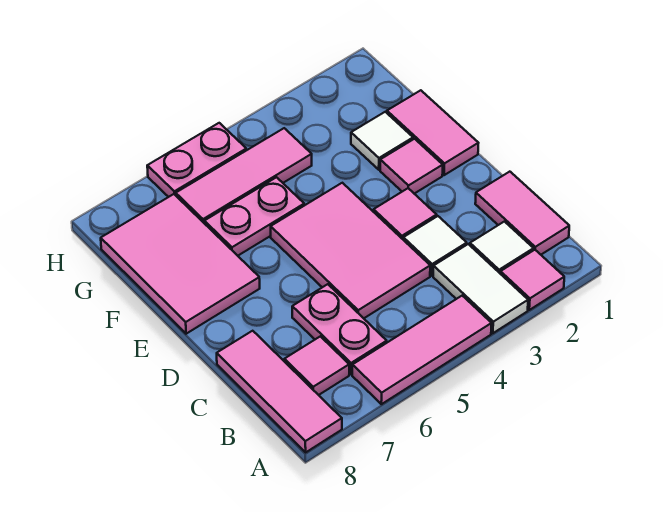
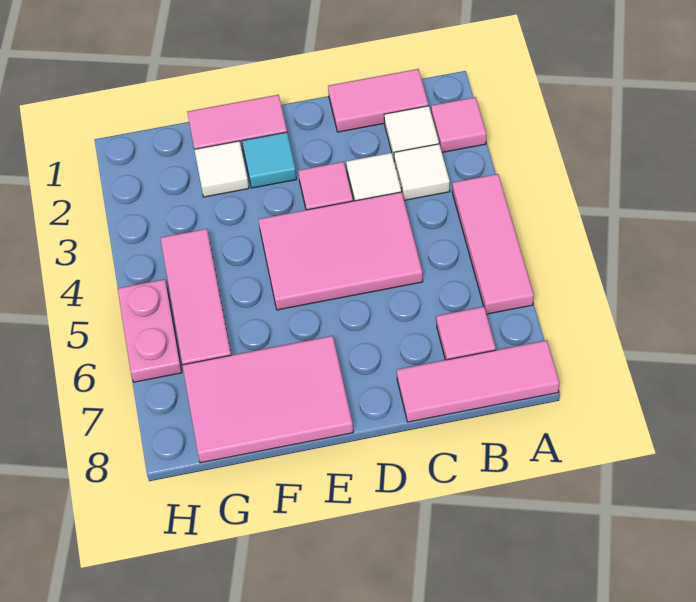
white 1x2 tile [433,244,528,333] -> white 1x1 tile [394,144,450,200]
pink 1x2 plate [292,284,387,374] -> none
pink 1x1 tile [380,139,443,194] -> cyan 1x1 tile [242,132,297,188]
pink 1x2 plate [204,177,304,256] -> none

